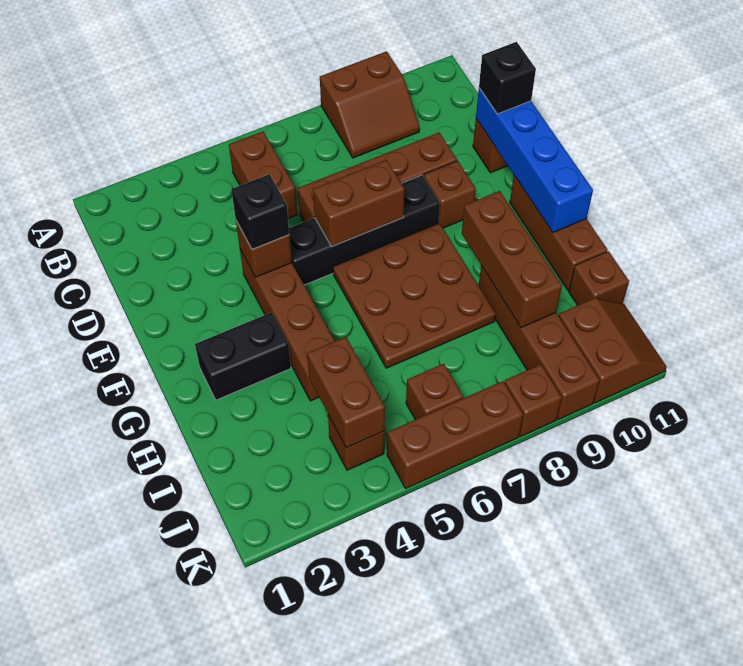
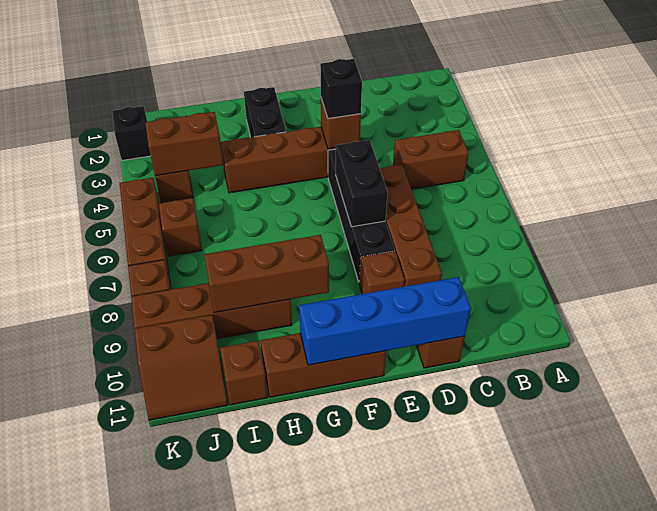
brown 2x2 slope [320,51,419,158] -> none
black 1x1 brick [479,42,536,114] -> black 1x1 brick moved to [112,106,151,160]
brown 1x2 brick [313,160,405,247] -> black 1x2 brick [336,140,388,227]
brown 3x3 plate [333,223,496,368] -> none

